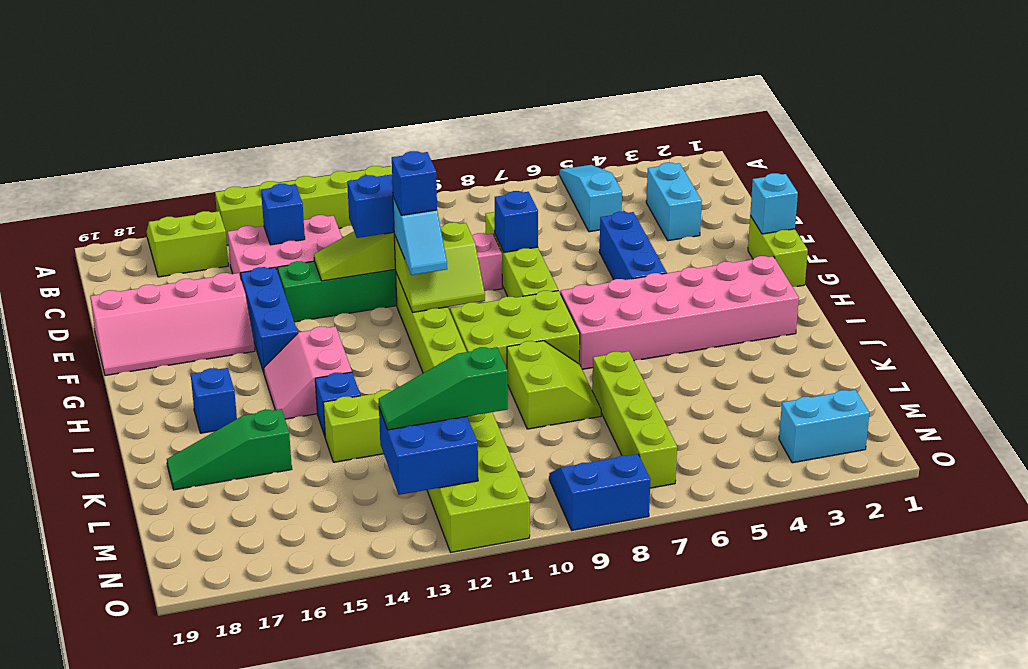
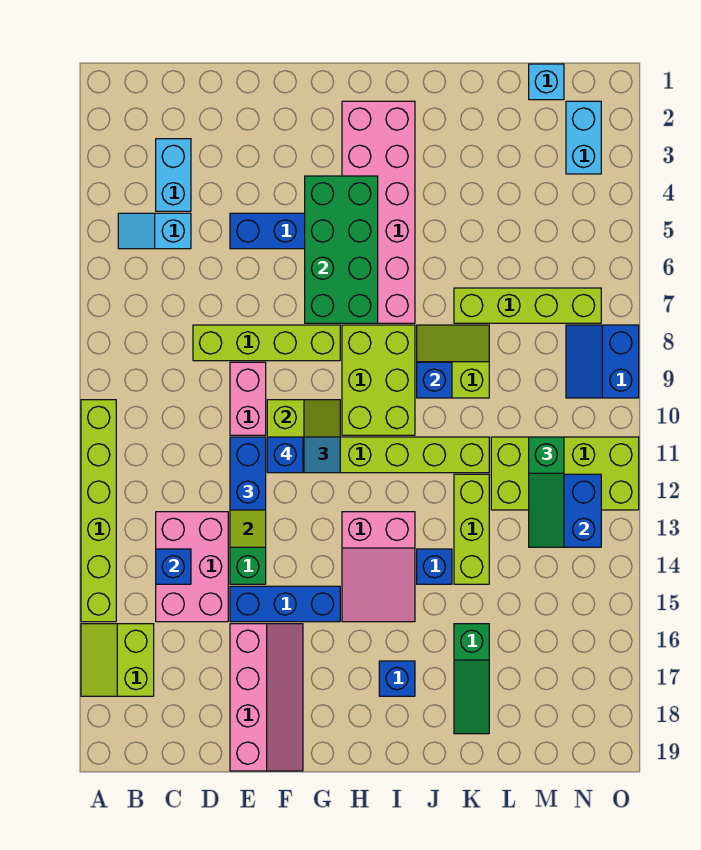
cyan 1x3 slope [560,165,622,232] -> cyan 1x2 slope [118,213,191,249]
cyan 1x2 brick [646,163,702,241] -> cyan 1x2 brick turned to [156,139,191,211]
blue 1x1 brick [495,191,538,252] -> blue 1x1 brick moved to [417,362,452,398]
lime 1x2 brick [748,216,808,287] -> none
cyan 1x1 brick [750,173,798,234] -> cyan 1x1 brick moved to [529,64,564,100]
none -> green 2x4 brick [305,176,378,323]
pink 2x2 slope [264,326,352,419] -> pink 2x3 slope [342,512,415,622]

